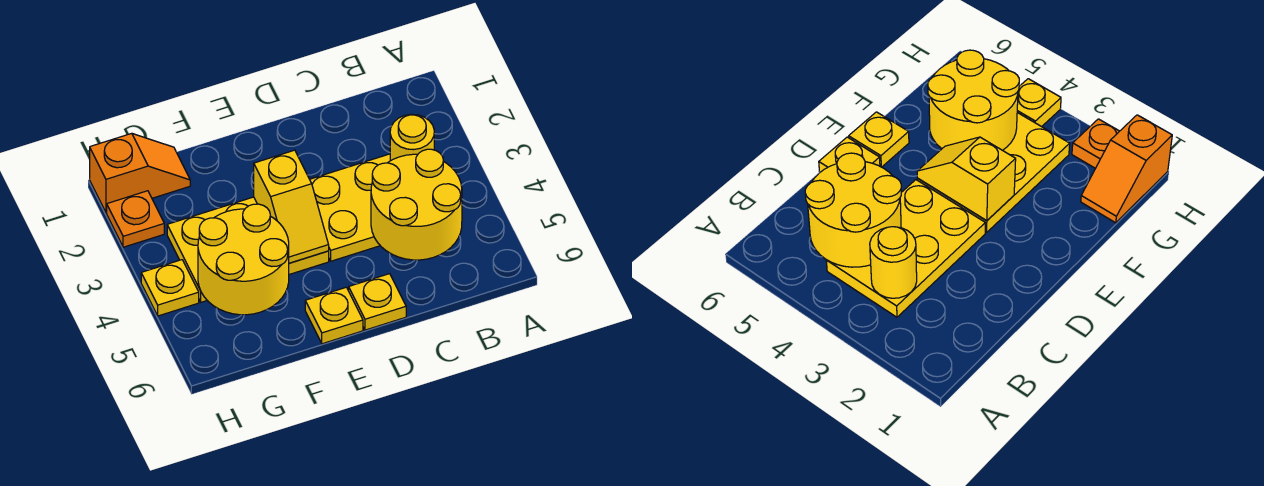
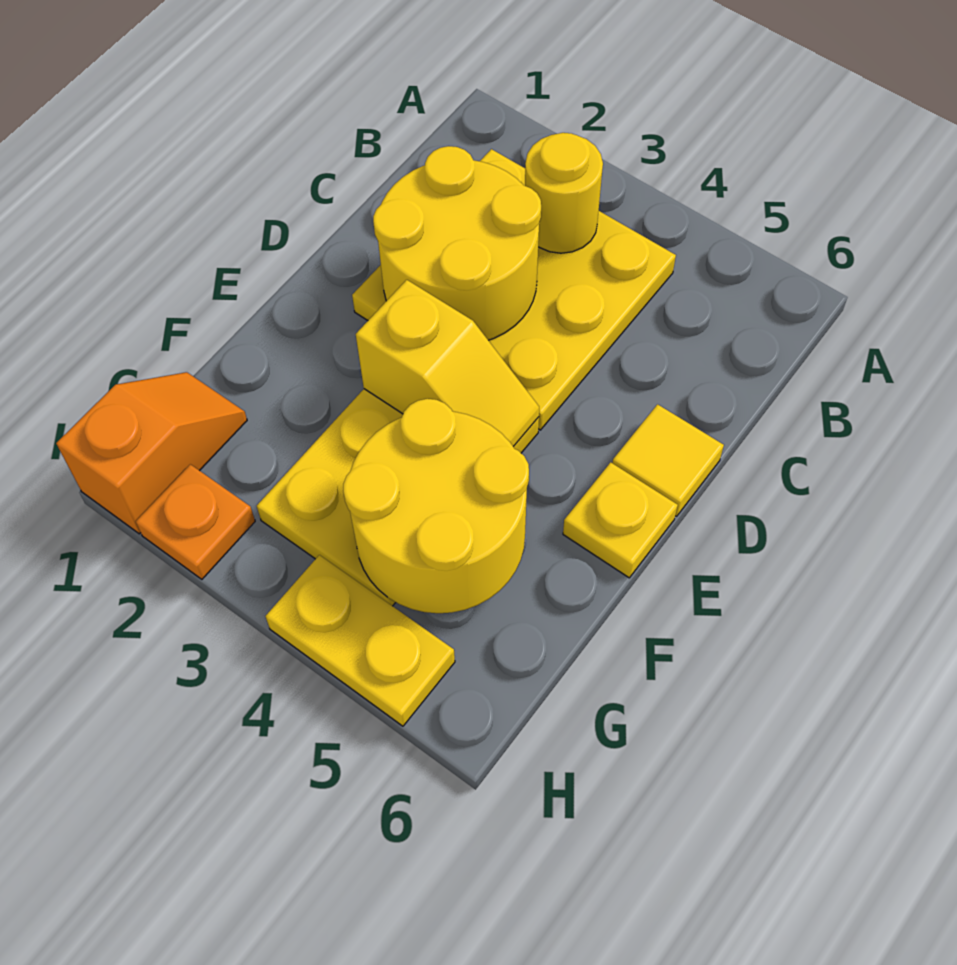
yellow 2x3 plate [310,154,390,261] -> yellow 3x3 plate [352,149,676,430]
yellow 2x2 round brick [371,149,462,260] -> yellow 2x2 round brick moved to [373,146,541,340]
yellow 1x1 plate [349,274,406,330] -> yellow 1x1 tile [612,404,724,516]
yellow 1x1 plate [141,260,199,316] -> yellow 1x2 plate [266,555,455,726]

